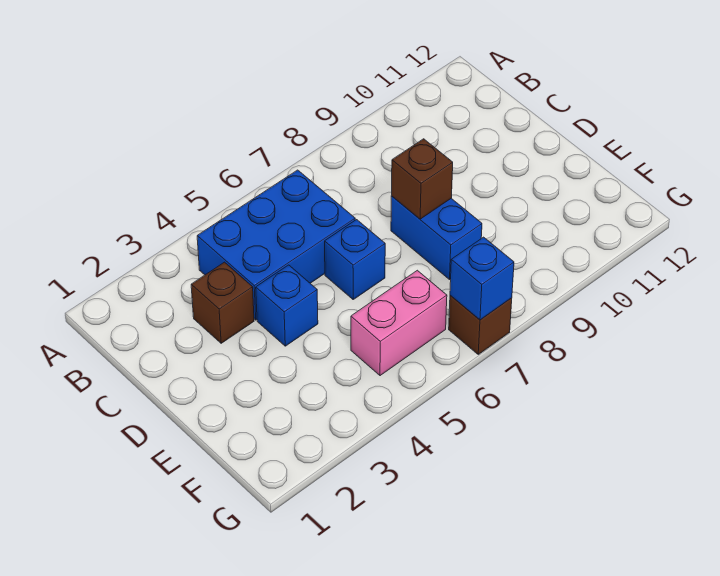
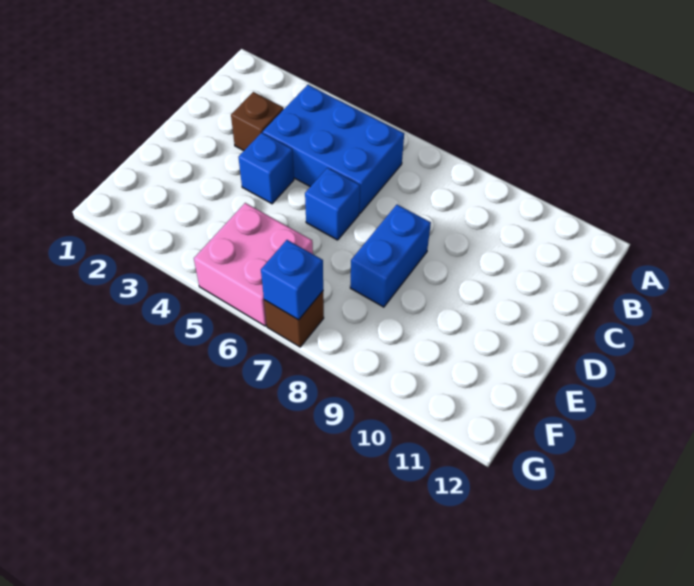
brown 1x1 brick [391,139,453,219] -> none
pink 1x2 brick [351,270,447,376] -> pink 2x2 brick [194,203,313,326]

